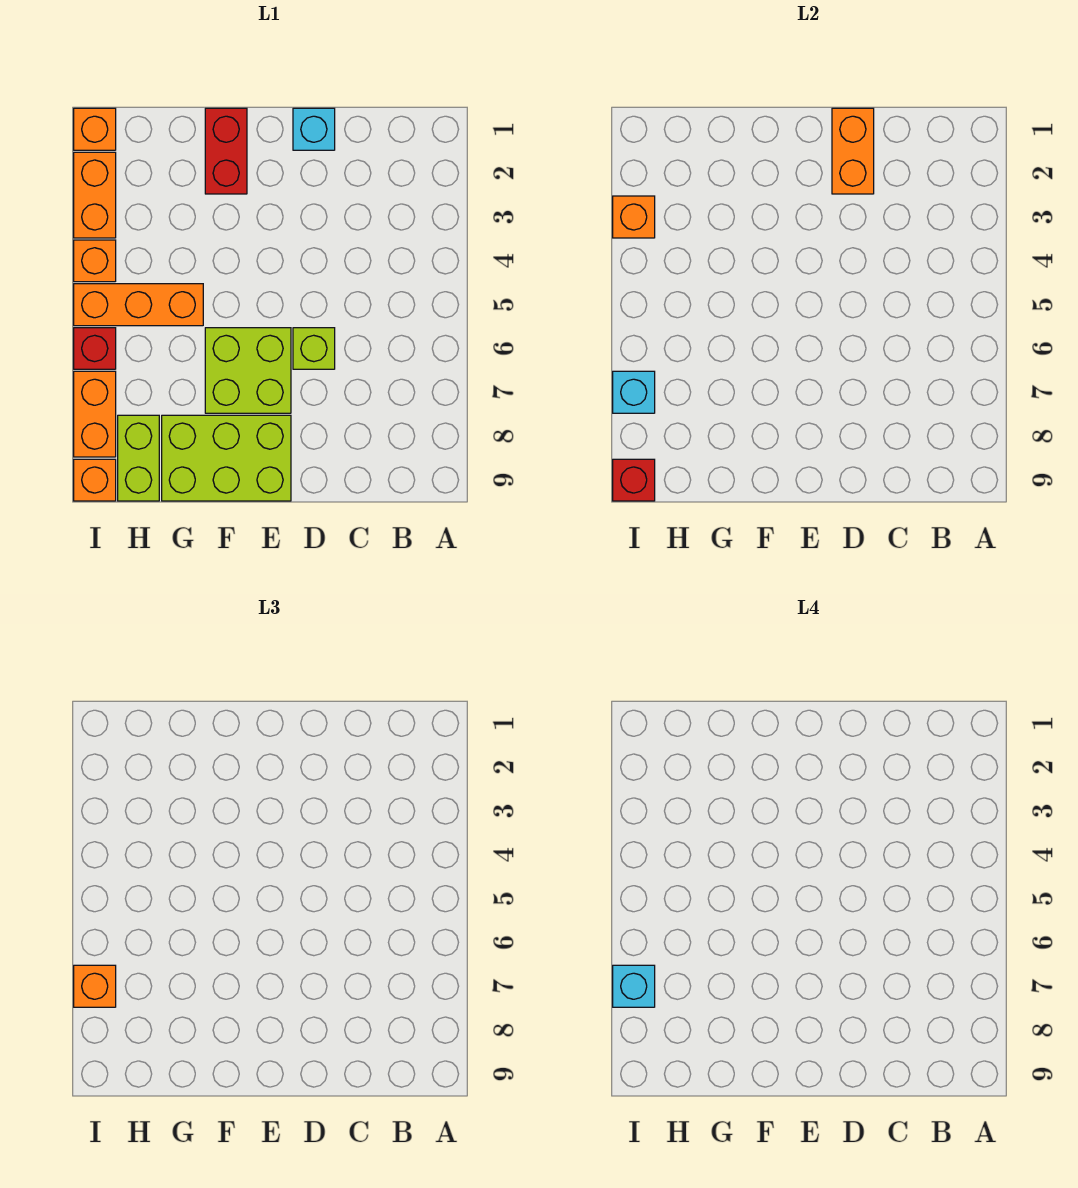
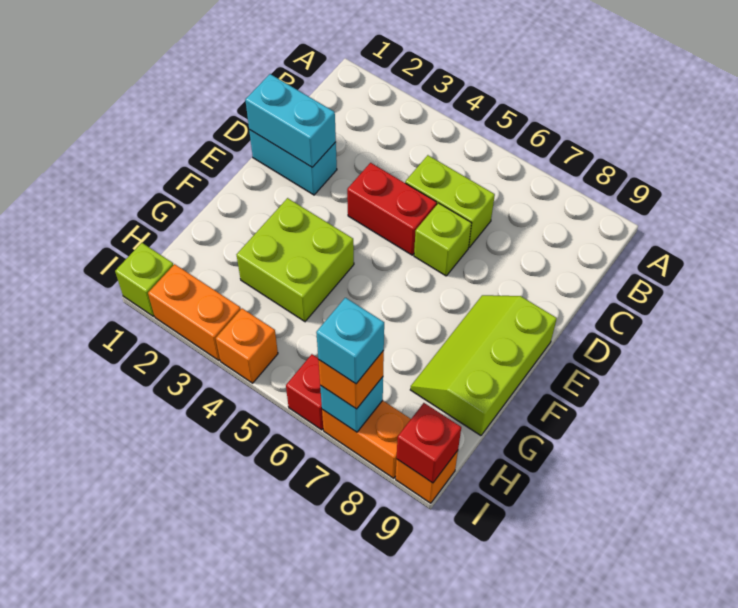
cyan 1x1 brick [293,108,335,150] -> cyan 1x2 brick [249,130,337,195]
orange 1x2 brick [832,108,874,194] -> cyan 1x2 brick [245,74,336,167]
lime 2x2 brick [205,328,291,413] -> lime 2x2 brick moved to [237,198,354,321]
lime 2x3 brick [162,415,291,501] -> lime 2x3 slope [410,295,557,436]
red 1x2 brick [205,108,247,194] -> red 1x2 brick moved to [347,163,437,255]
orange 1x3 brick [74,284,203,326] -> none
lime 1x2 brick [118,415,159,501] -> lime 1x2 brick moved to [405,155,495,247]
orange 1x1 brick [74,108,116,150] -> lime 1x1 brick [115,243,173,316]
orange 1x1 brick [613,196,655,238] -> none

